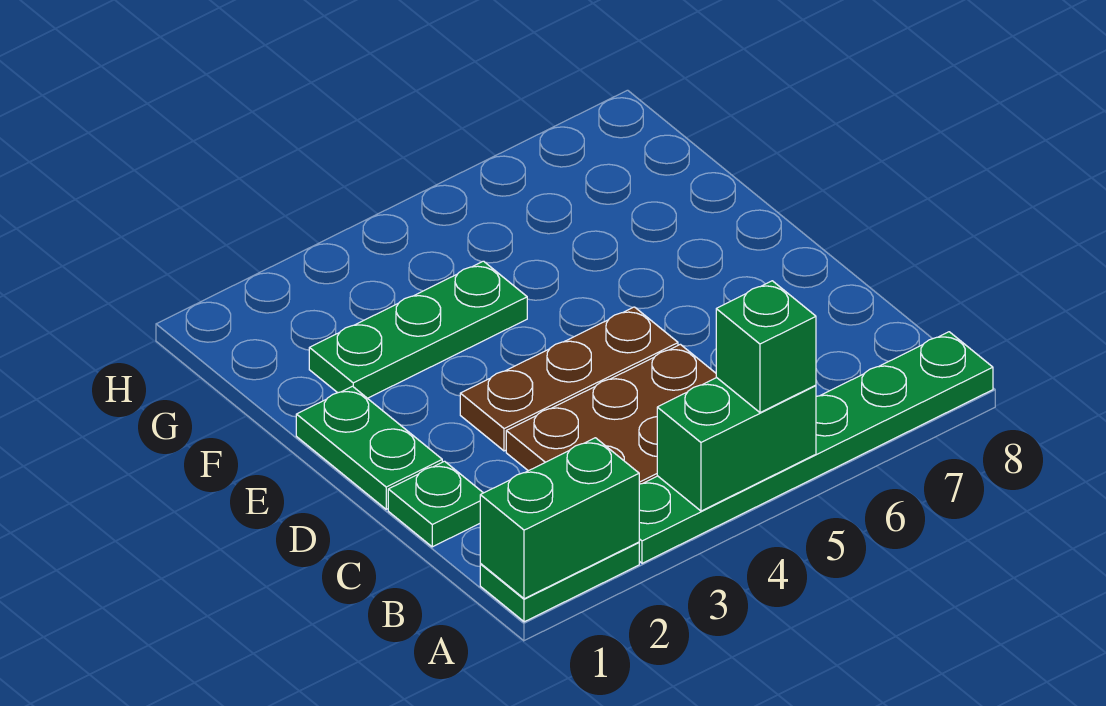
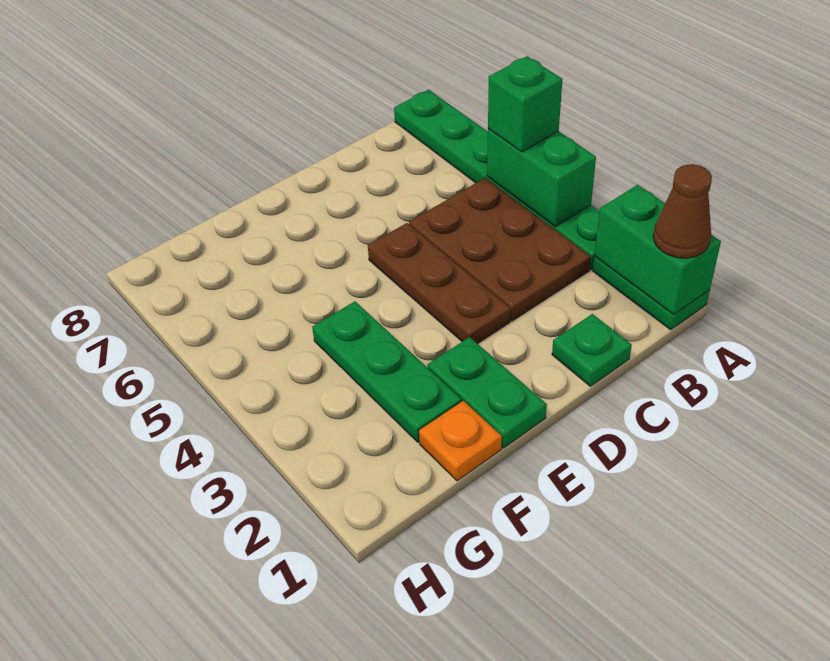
none -> brown 1x1 cone [653,164,712,258]
green 1x2 plate [296,386,442,509] -> green 1x2 plate turned to [427,337,547,448]
none -> orange 1x1 plate [419,401,502,481]

